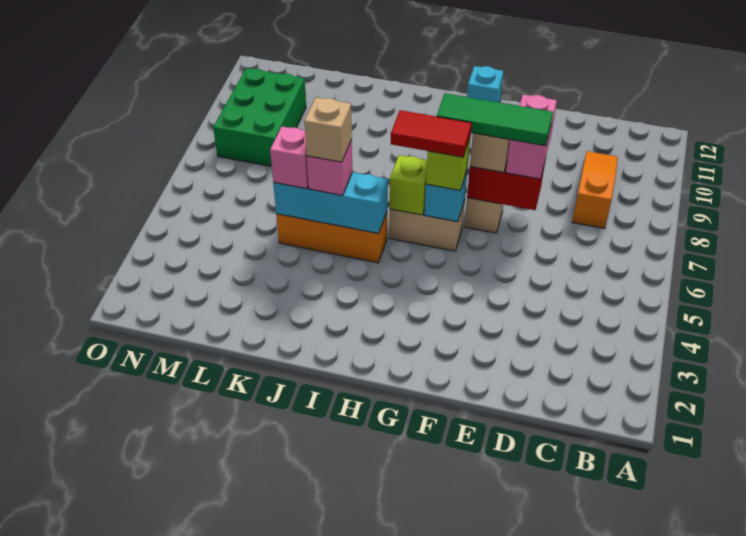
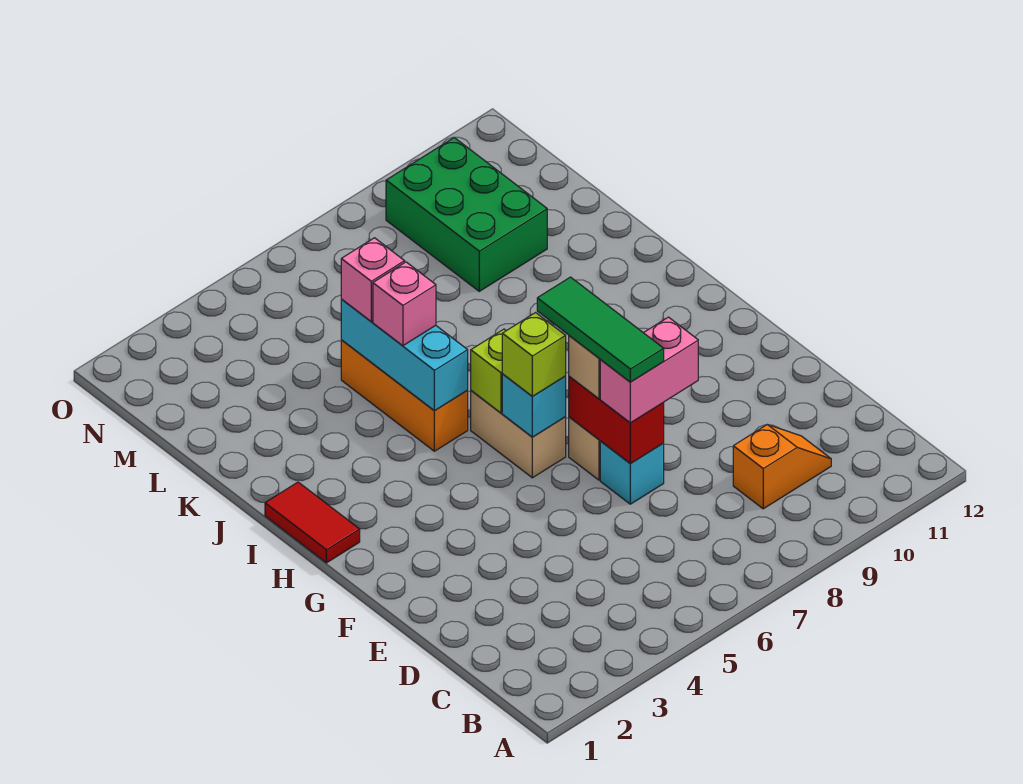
orange 1x3 slope [572,151,618,229] -> orange 1x2 slope [733,425,831,509]
red 1x2 tile [391,110,472,157] -> red 1x2 tile moved to [265,482,360,563]
cyan 1x1 brick [467,66,503,102] -> cyan 1x1 brick moved to [600,441,664,504]
tan 1x1 brick [304,97,352,162] -> none
green 2x3 brick [213,68,306,166] -> green 2x3 brick turned to [386,138,547,291]

